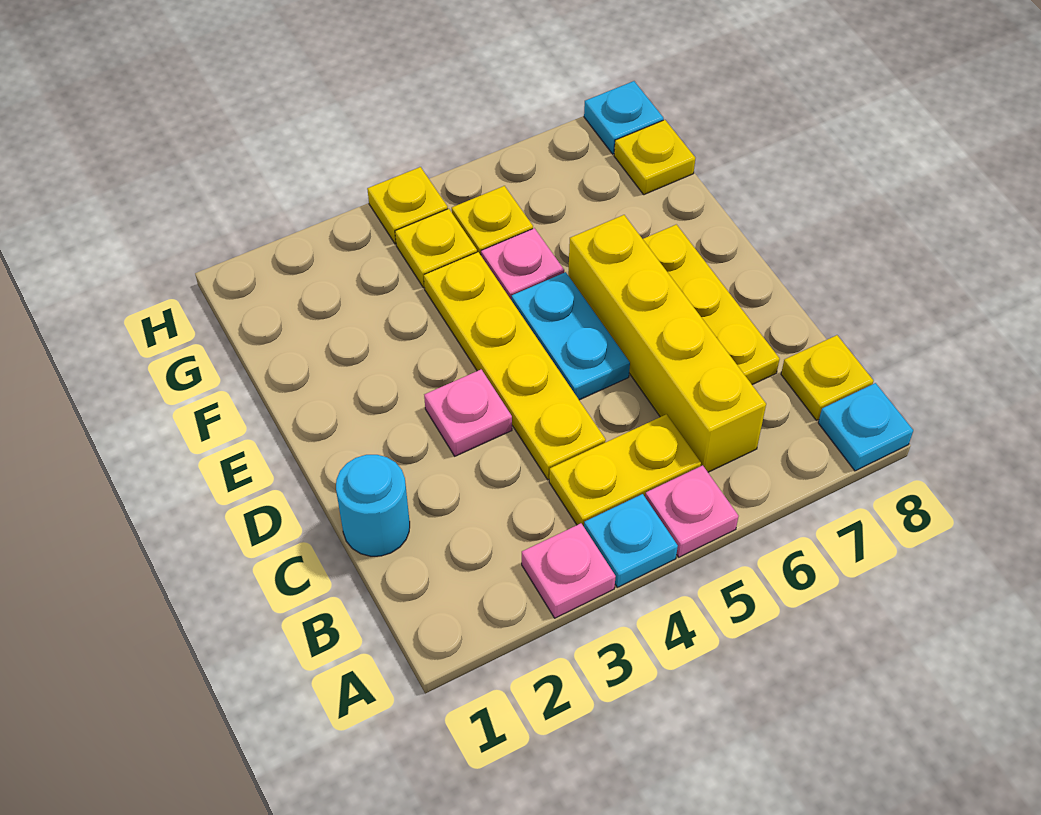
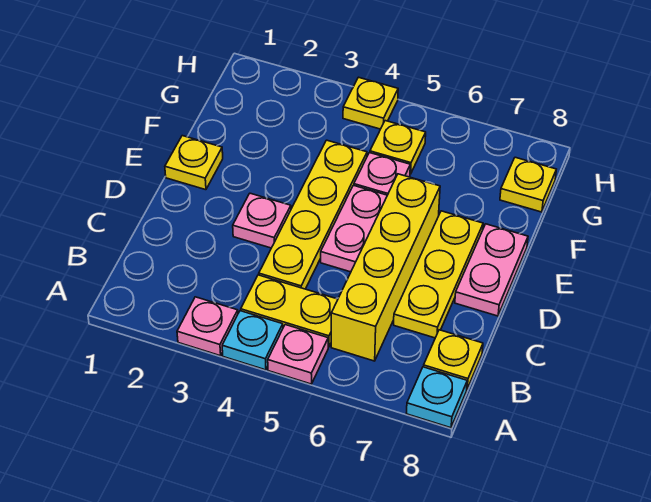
cyan 1x1 round brick [336,455,410,556] -> none
cyan 1x2 plate [512,272,630,400] -> pink 1x2 plate [321,185,387,272]
none -> pink 1x2 plate [455,224,528,316]
yellow 1x1 plate [395,209,477,288] -> yellow 1x1 plate moved to [165,136,223,190]
cyan 1x1 plate [584,81,664,154] -> none

